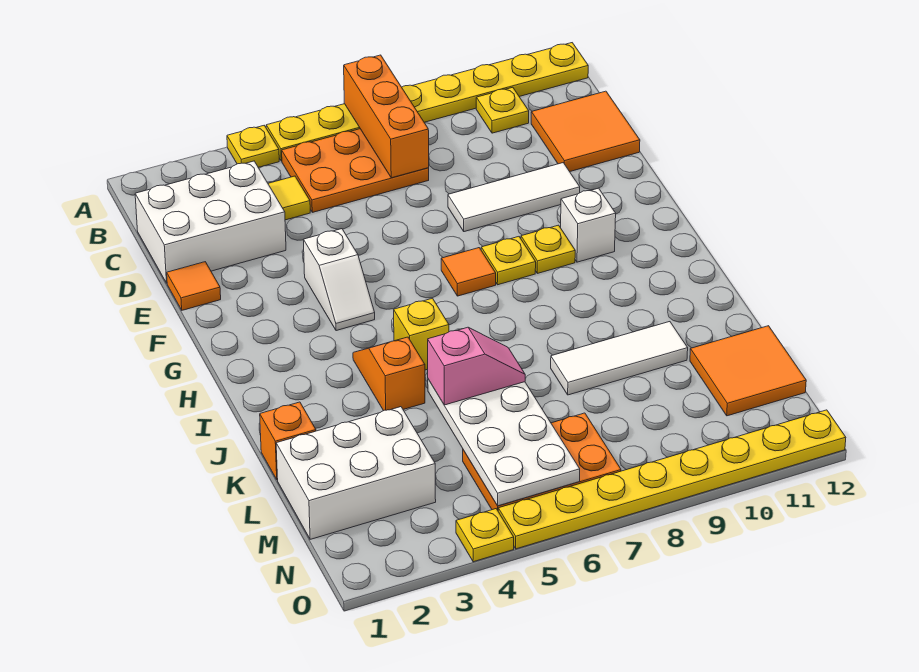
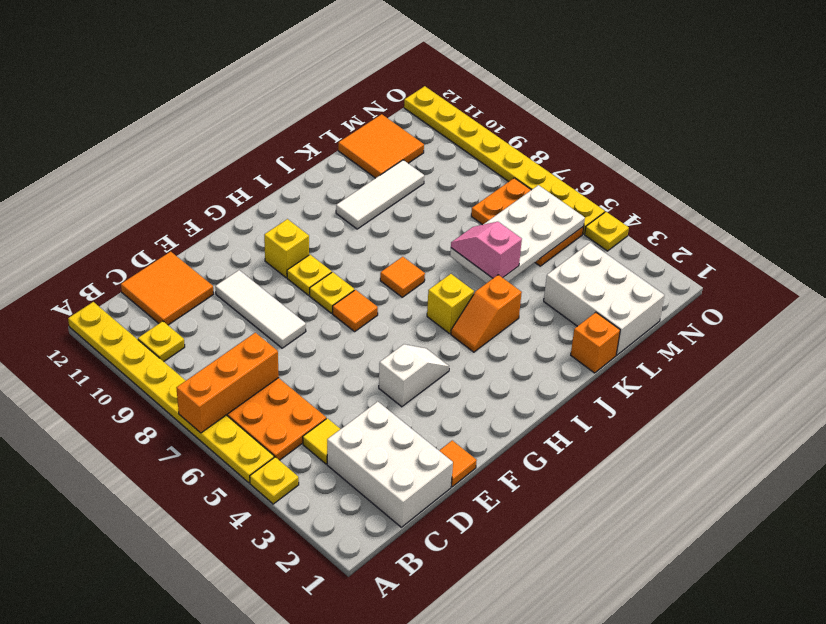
white 1x1 brick [561,188,616,262] -> yellow 1x1 brick [264,219,309,278]
none -> orange 1x1 tile [380,257,425,297]
white 1x3 tile [551,322,688,395] -> white 1x3 tile turned to [336,160,424,229]

